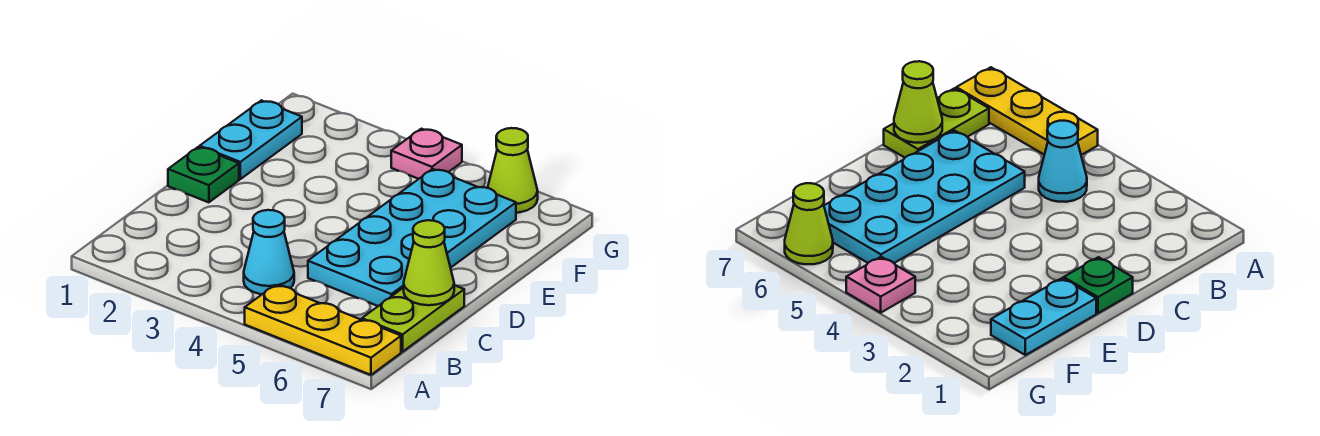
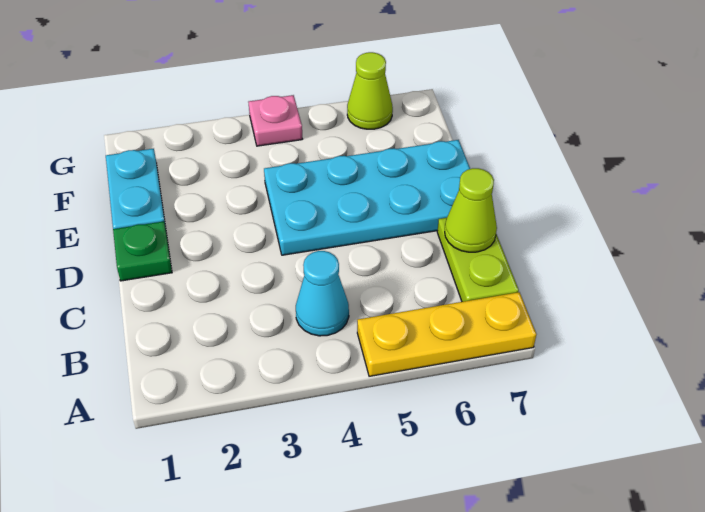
cyan 2x4 plate [308,169,516,306] -> cyan 2x4 plate turned to [264,140,470,255]

